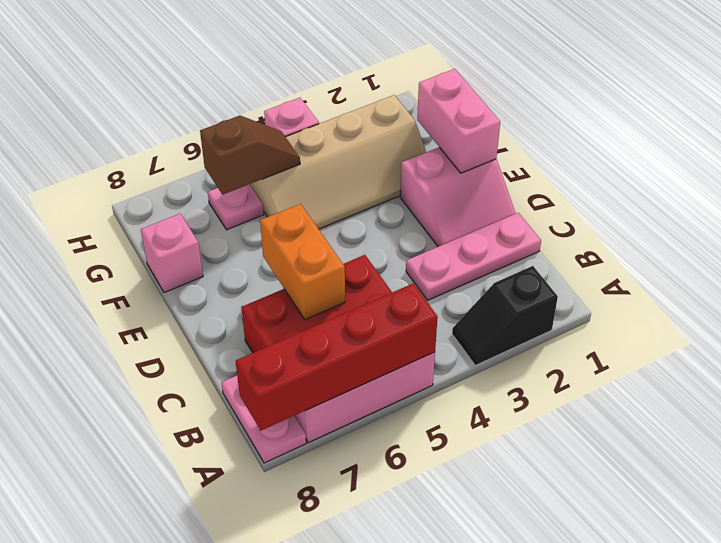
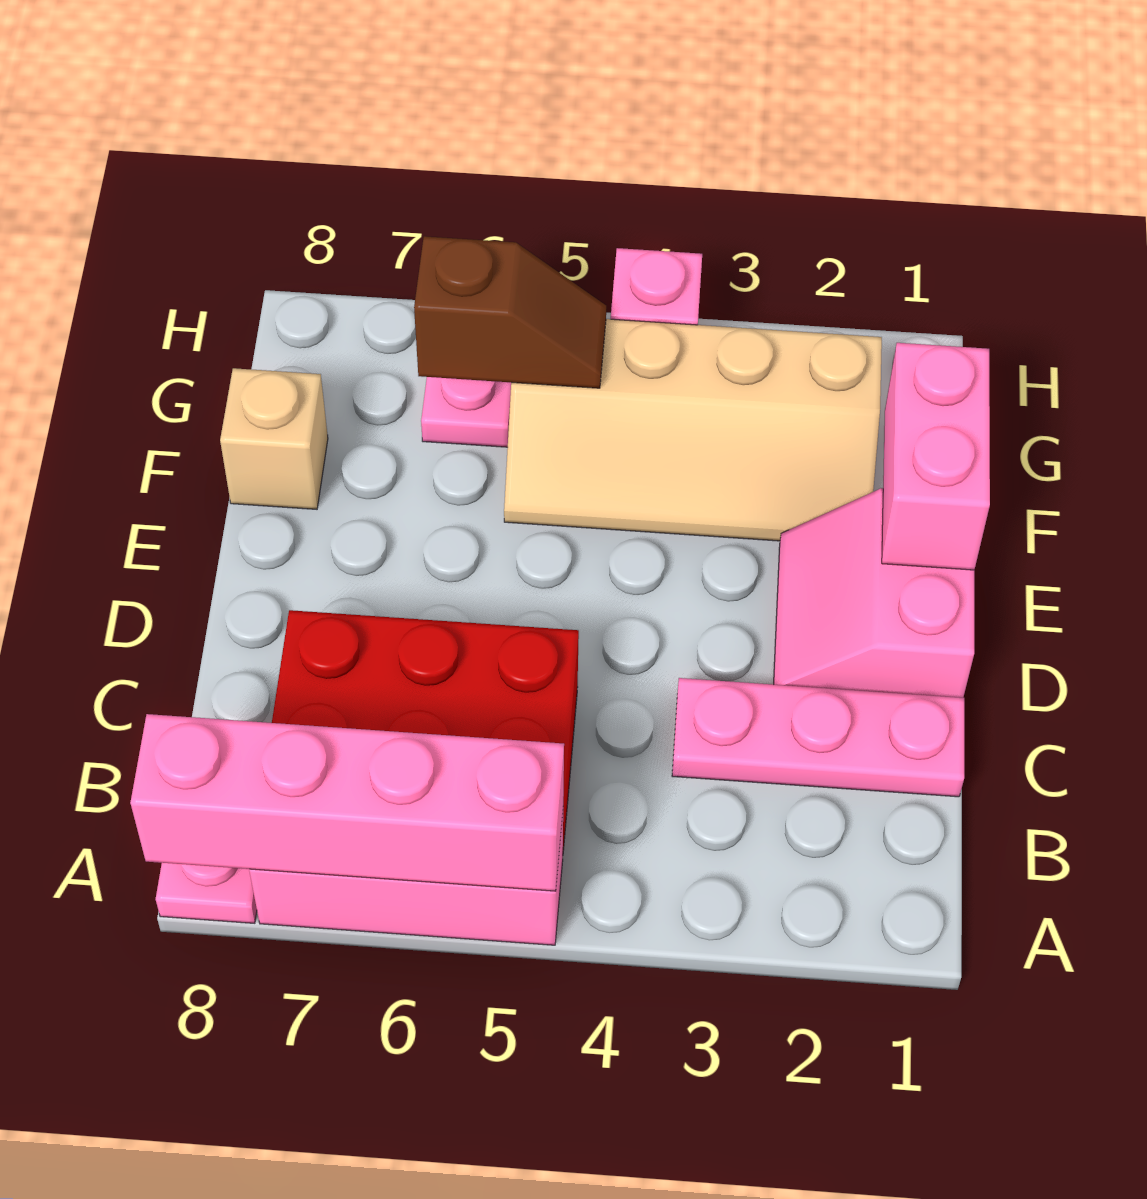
black 1x2 slope [452,266,558,365] -> none
red 1x4 brick [236,284,438,431] -> pink 1x4 brick [130,714,564,891]
orange 1x2 brick [260,204,345,320] -> none
pink 2x2 slope [400,147,516,247] -> pink 2x2 slope turned to [774,488,974,698]
pink 1x1 brick [141,214,203,293] -> tan 1x1 brick [220,368,328,509]

